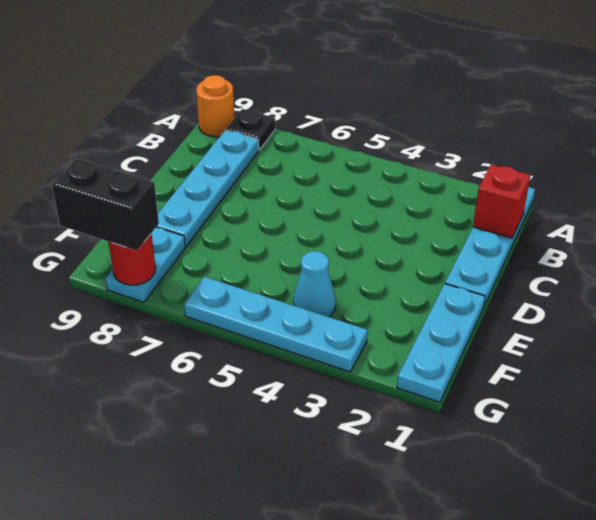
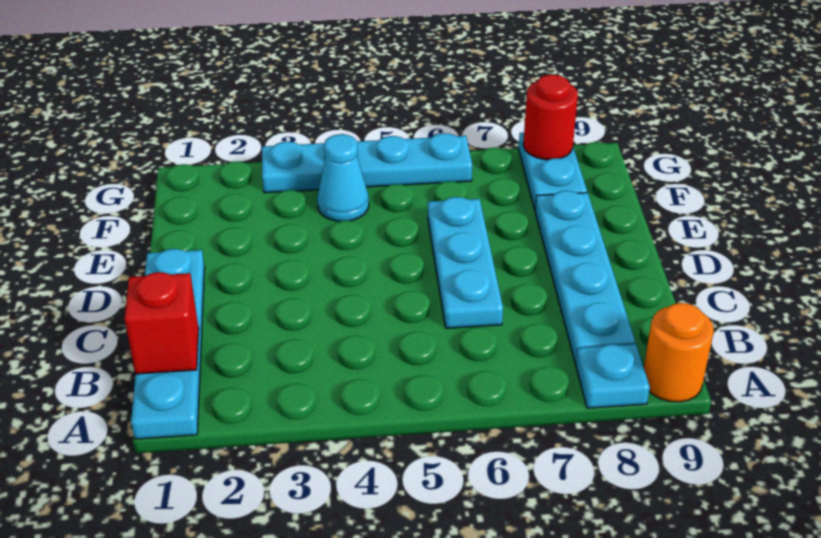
black 1x1 plate [226,109,275,150] -> cyan 1x1 plate [576,344,650,408]
cyan 1x3 plate [397,284,485,402] -> cyan 1x3 plate moved to [428,197,503,328]
black 1x2 brick [52,159,159,251] -> none

